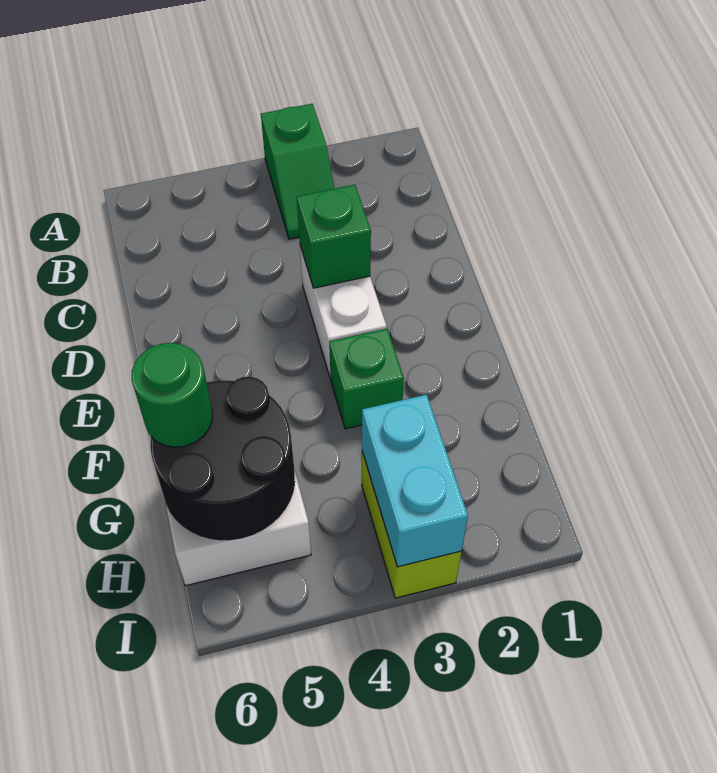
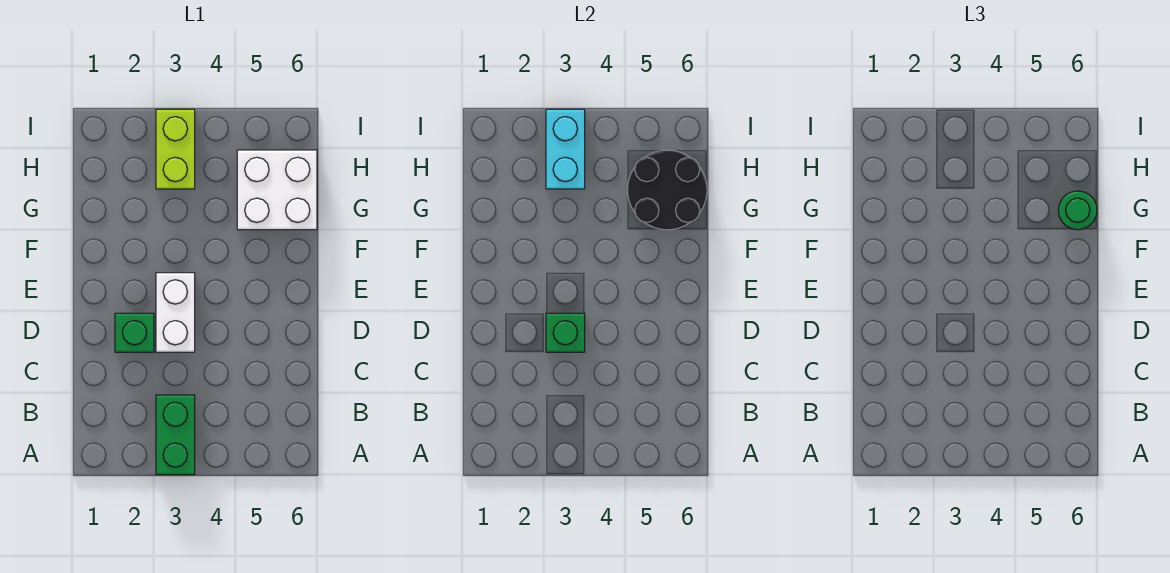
green 1x2 slope [261,104,334,239] -> green 1x2 brick [156,395,195,475]
green 1x1 brick [329,329,404,429] -> green 1x1 brick moved to [115,313,154,352]

